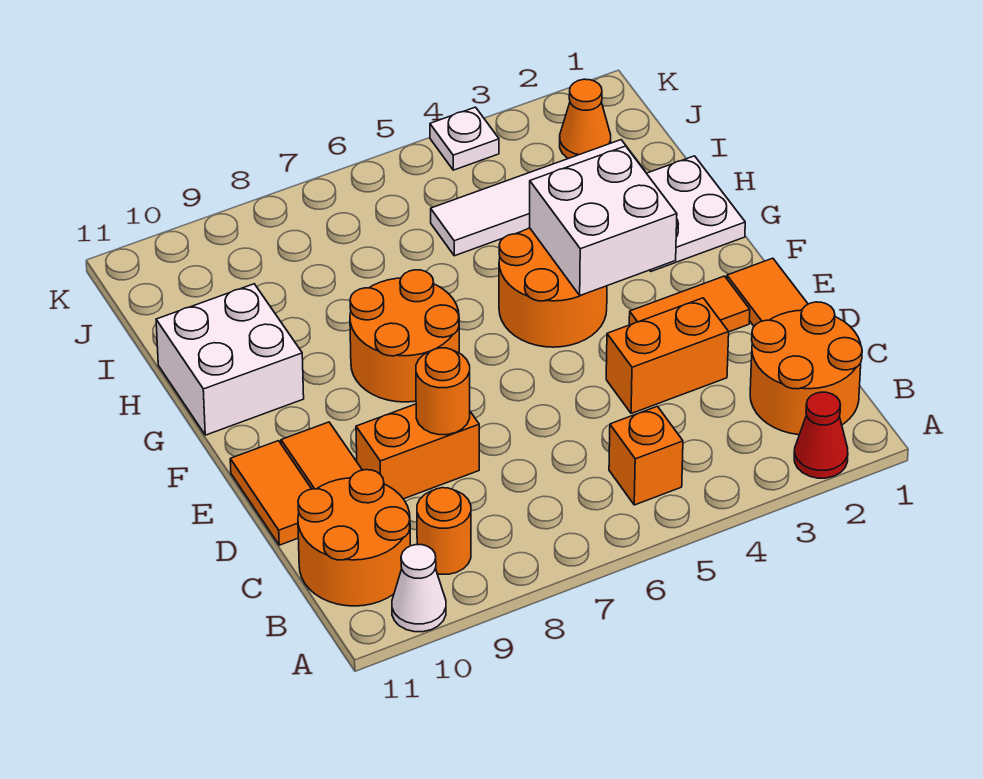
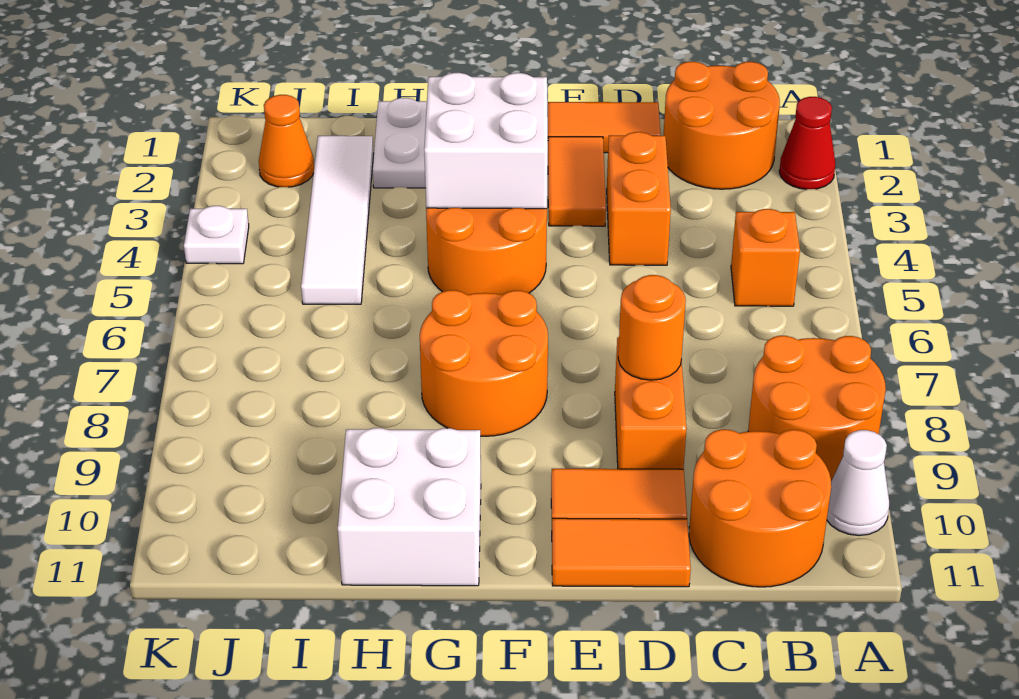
orange 1x1 round brick [417,488,471,574] -> orange 2x2 round brick [748,336,886,481]

